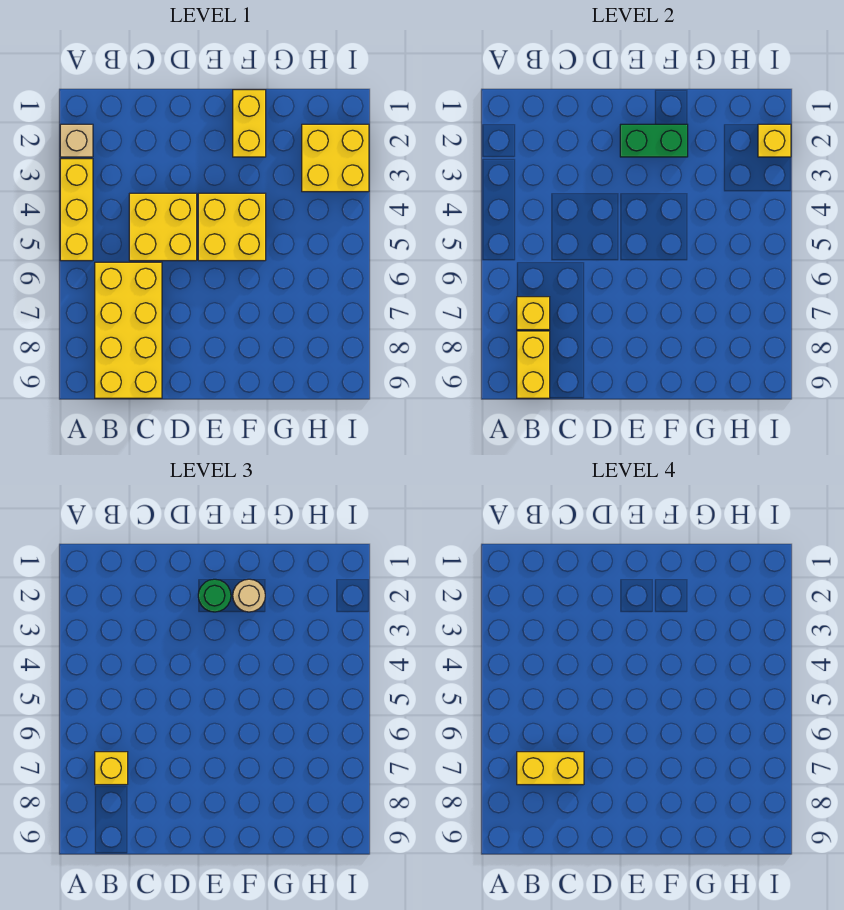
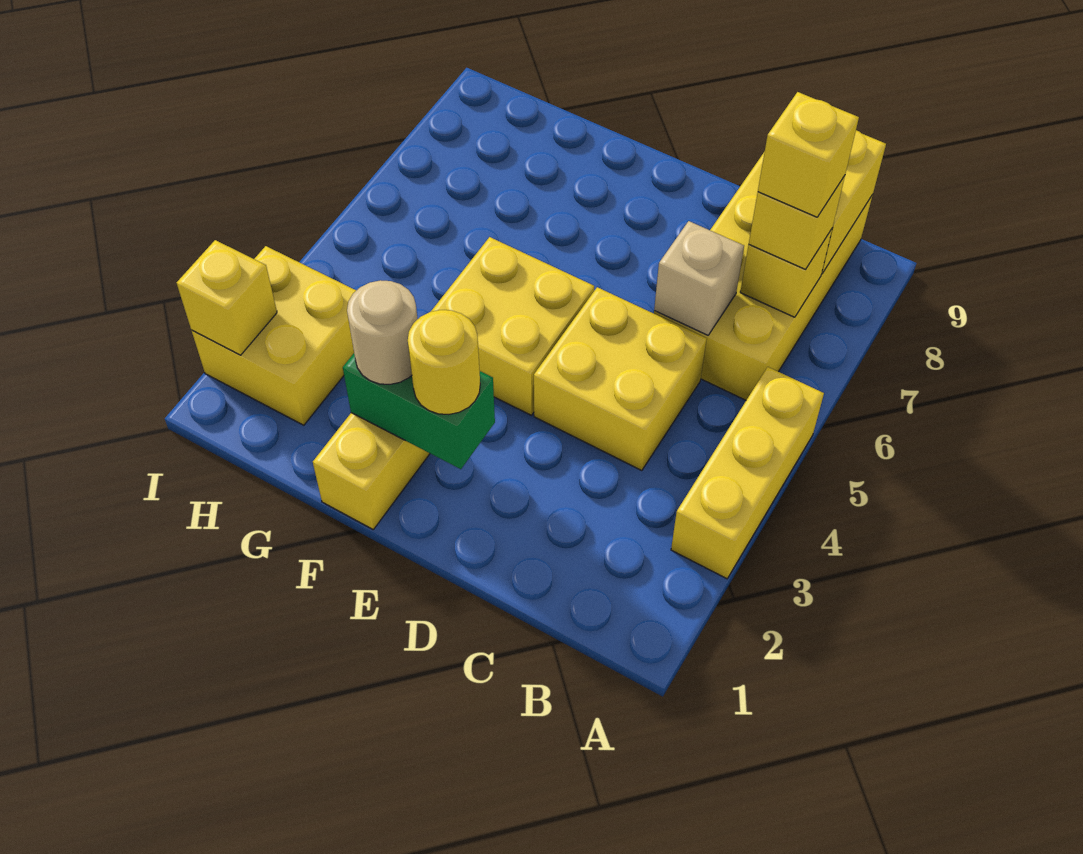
tan 1x1 brick [60,124,93,157] -> tan 1x1 brick moved to [654,221,744,335]
yellow 1x2 brick [517,752,584,785] -> yellow 1x1 brick [758,92,859,217]
green 1x1 round brick [198,579,231,612] -> yellow 1x1 round brick [408,310,480,415]

